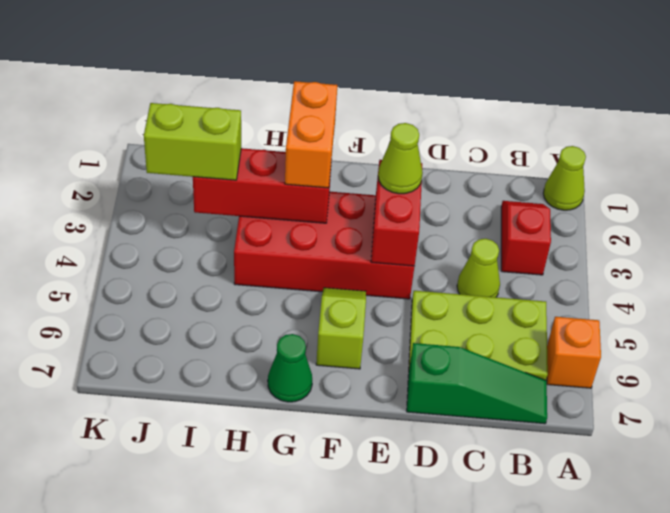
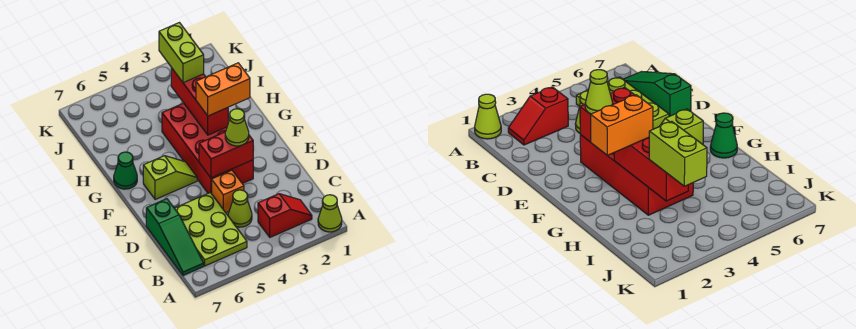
orange 1x1 brick [547,317,601,388] -> orange 1x1 brick moved to [212,170,244,213]

